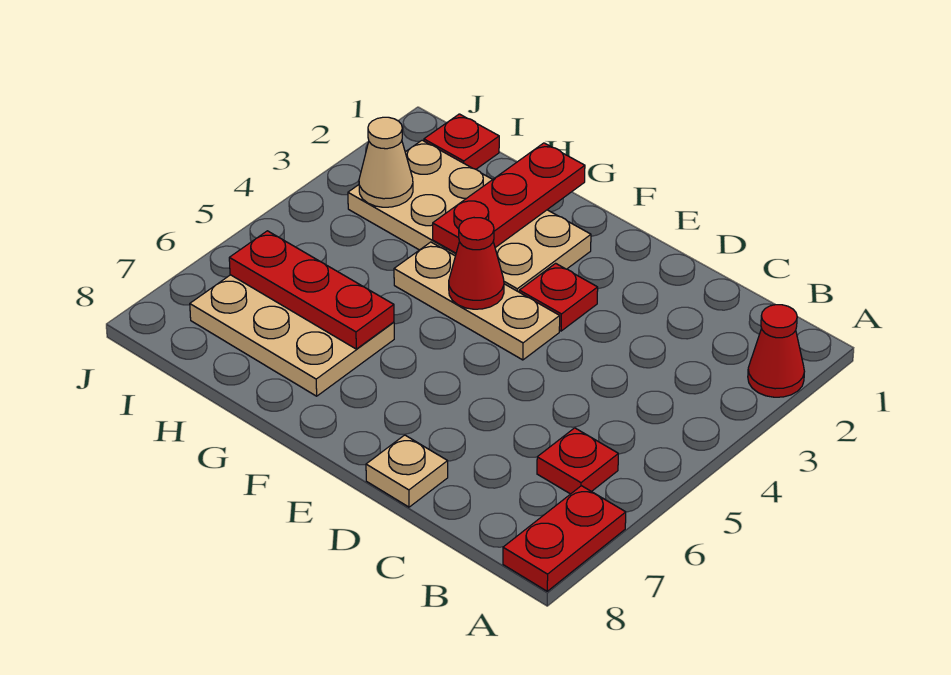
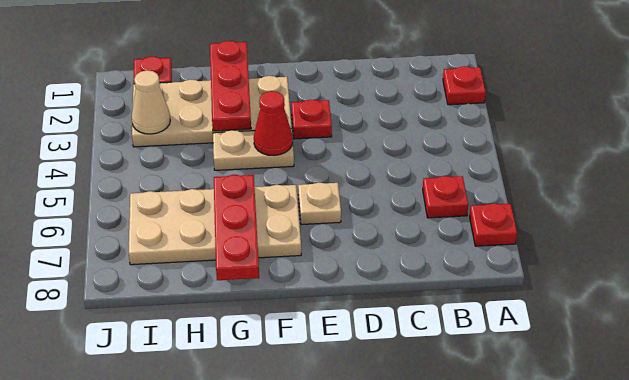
red 1x1 cone [748,305,805,397] -> red 1x1 plate [443,66,486,105]
red 1x2 plate [503,486,626,591] -> red 1x1 plate [470,203,517,246]
tan 1x1 plate [366,435,448,507] -> tan 1x1 plate moved to [298,182,341,225]
tan 1x3 plate [394,242,560,360] -> tan 1x2 plate [213,129,294,170]
tan 2x3 plate [190,275,394,396] -> tan 2x4 plate [129,185,301,265]
red 1x3 plate [229,231,394,349] -> red 1x3 plate turned to [214,175,259,280]

